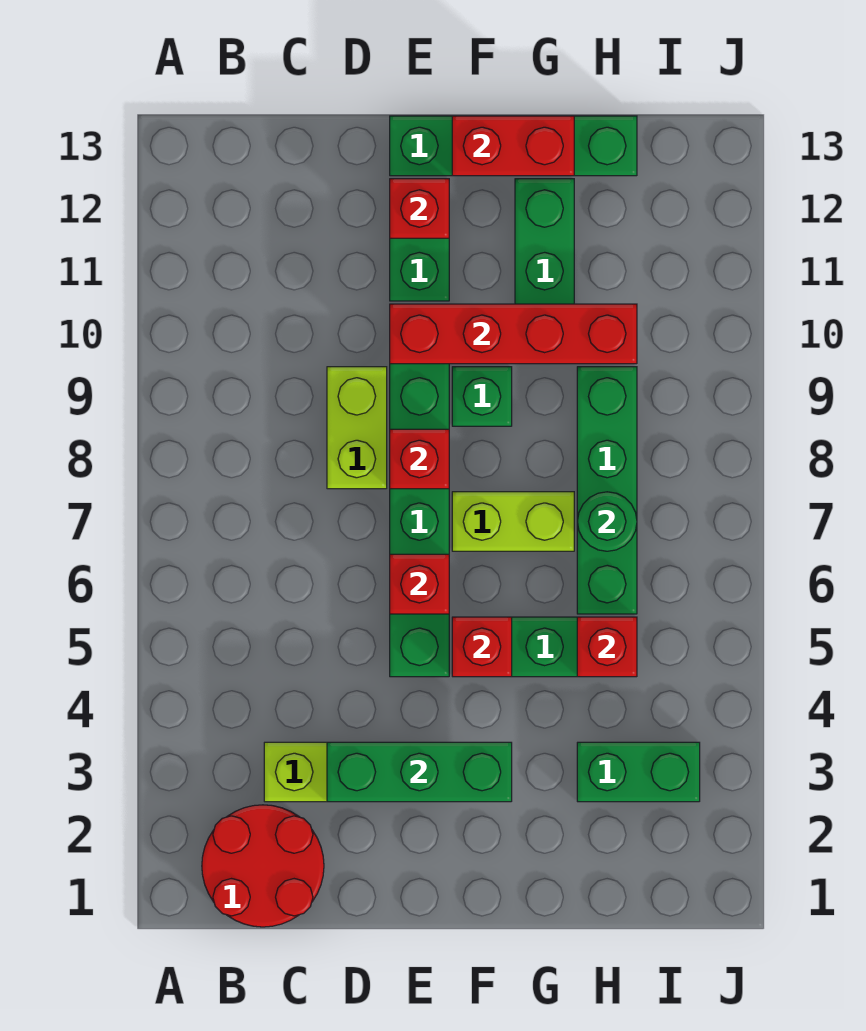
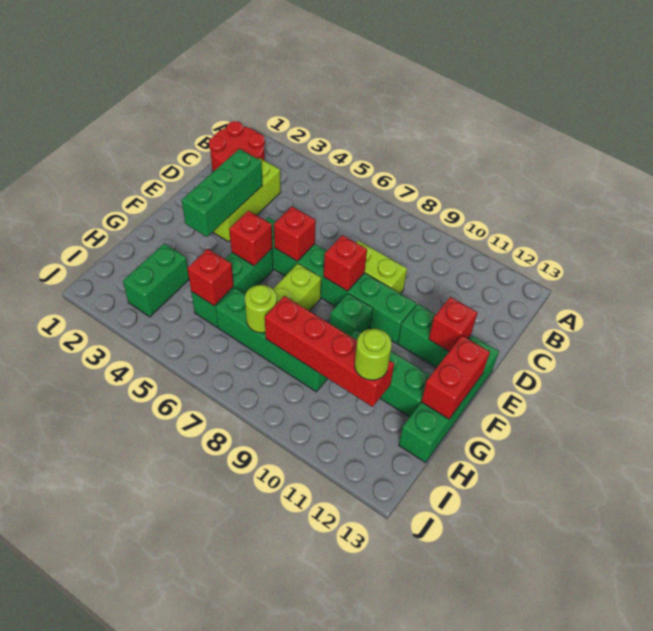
red 1x4 brick [390,304,637,364] -> red 1x4 brick turned to [265,296,394,407]
green 1x1 round brick [577,492,637,551] -> lime 1x1 round brick [245,285,277,333]
none -> lime 1x1 round brick [355,329,392,380]

